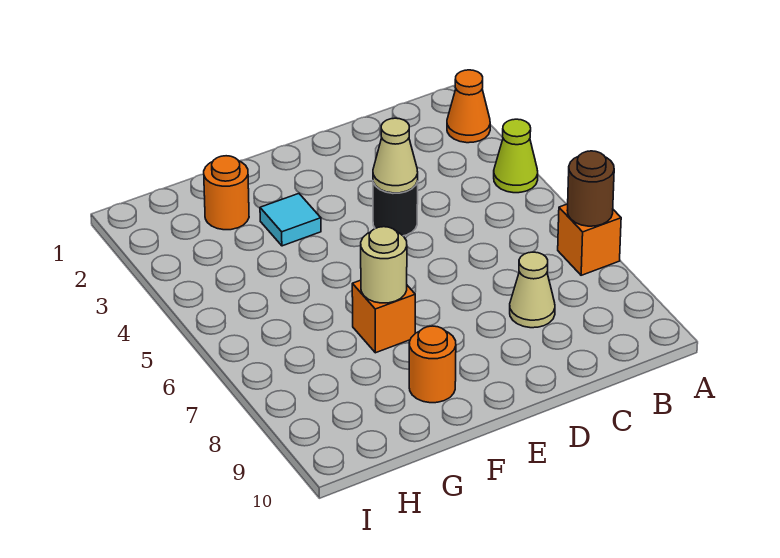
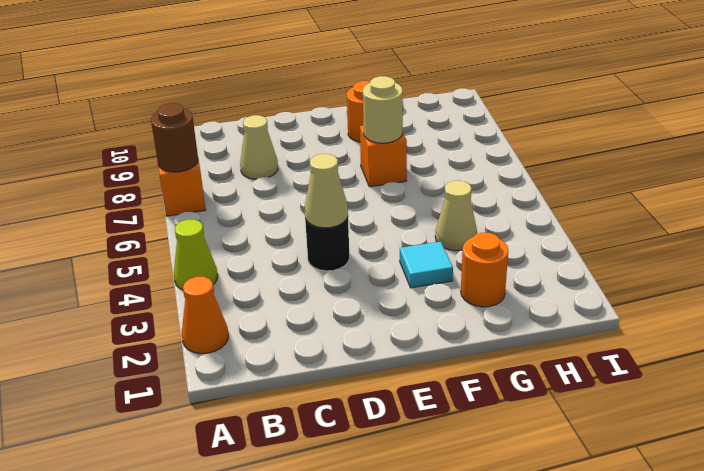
none -> tan 1x1 cone [435,181,477,251]

